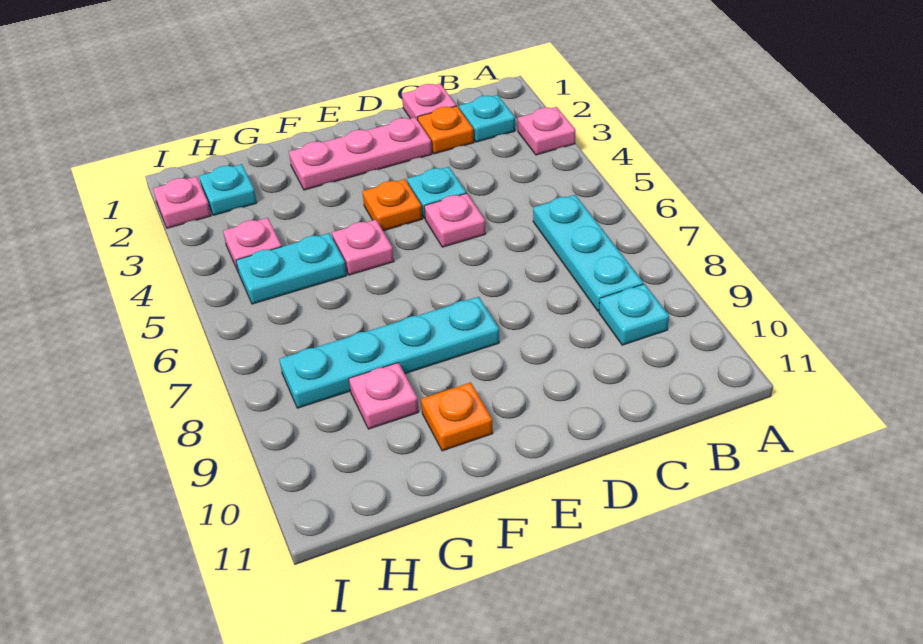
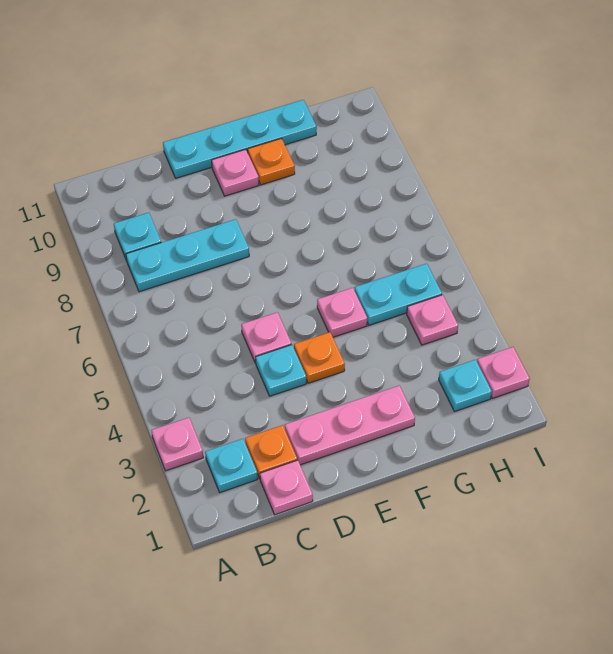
cyan 1x3 plate [533,195,643,311] -> cyan 1x3 plate turned to [126,219,249,292]
cyan 1x4 plate [279,297,499,408] -> cyan 1x4 plate moved to [163,100,317,178]
pink 1x1 plate [349,363,419,429] -> pink 1x1 plate moved to [212,149,259,196]

